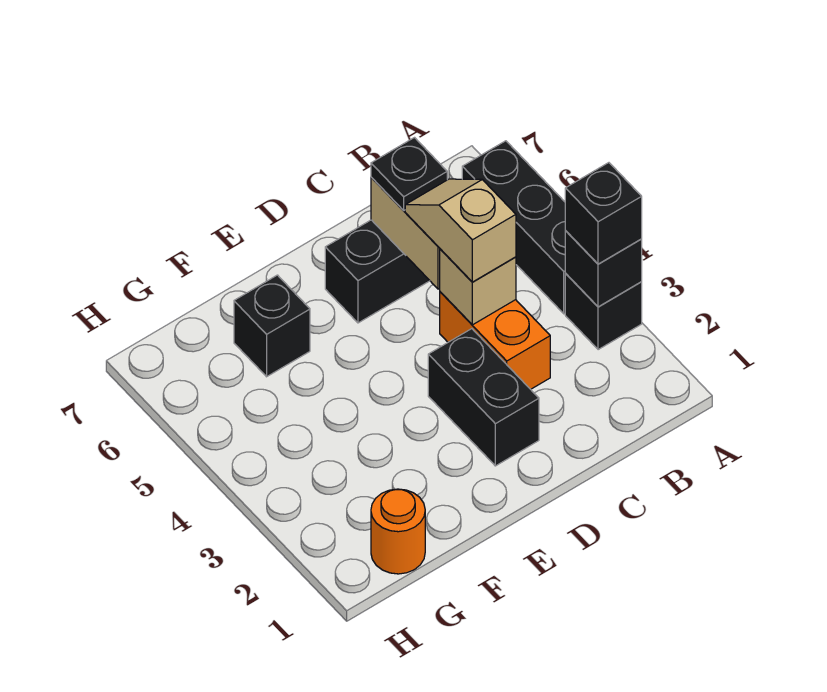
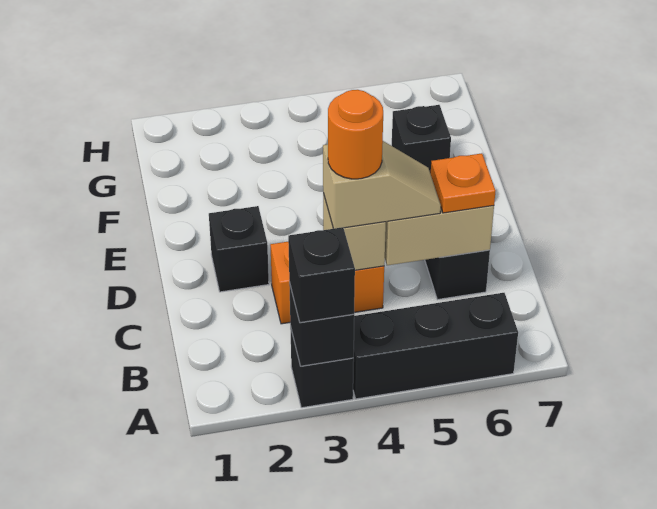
black 1x1 plate [371,138,447,211] -> orange 1x1 plate [431,153,496,213]
black 1x2 brick [428,329,539,466] -> black 1x1 brick [209,206,269,292]
orange 1x1 round brick [371,489,425,574] -> orange 1x1 round brick moved to [328,90,383,179]

